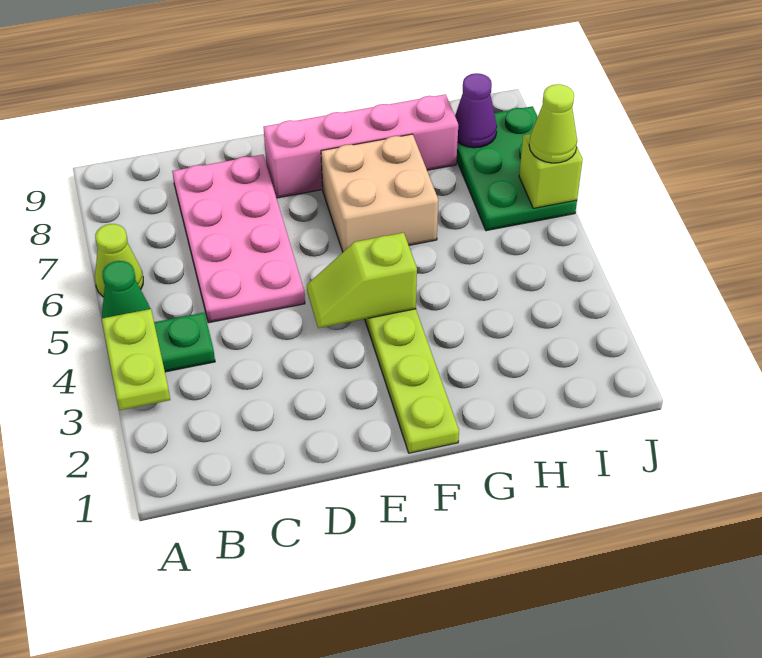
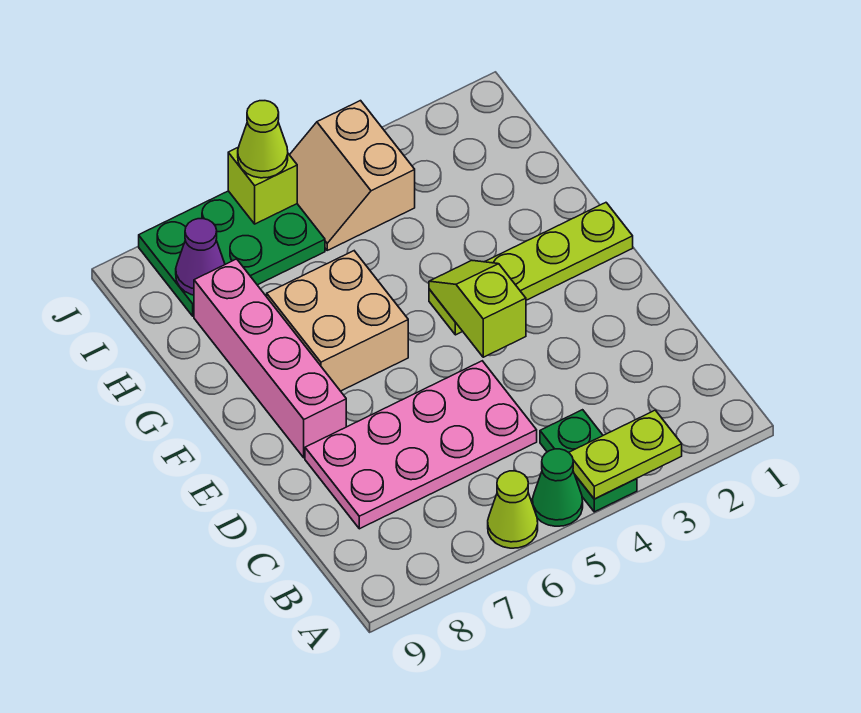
lime 1x2 slope [307,233,417,328] -> lime 1x2 slope turned to [429,260,526,357]
none -> tan 2x2 slope [290,101,415,250]

